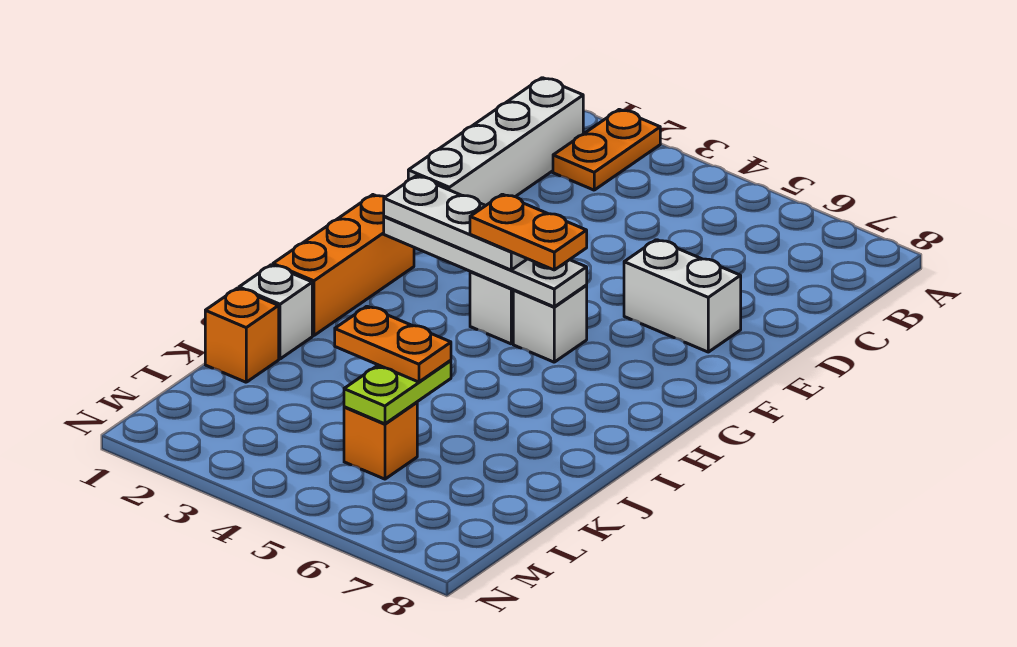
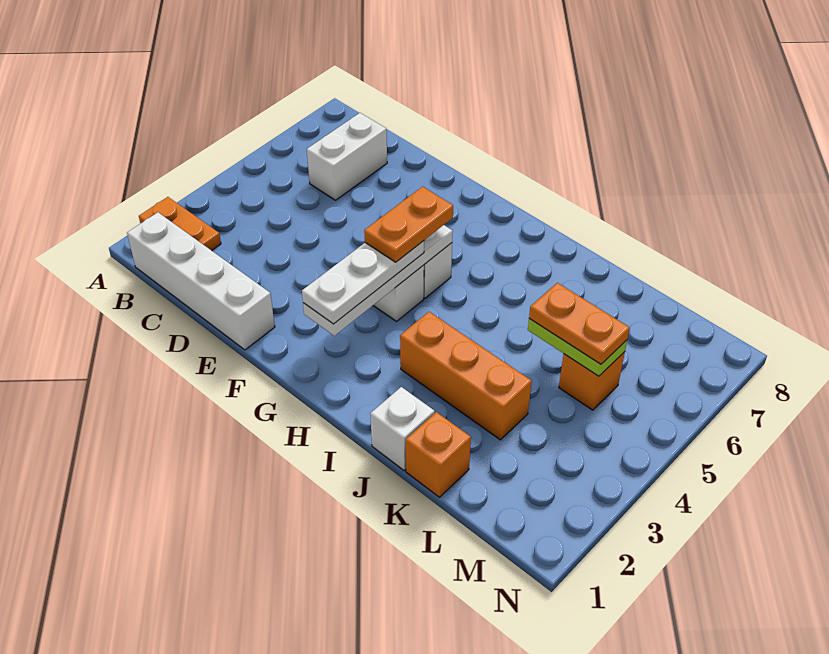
white 1x2 brick [624,240,741,352] -> white 1x2 brick moved to [307,113,387,200]
orange 1x3 brick [273,195,414,336] -> orange 1x3 brick moved to [400,312,532,440]
orange 1x2 plate [335,306,451,382] -> orange 1x2 plate turned to [529,283,630,364]

